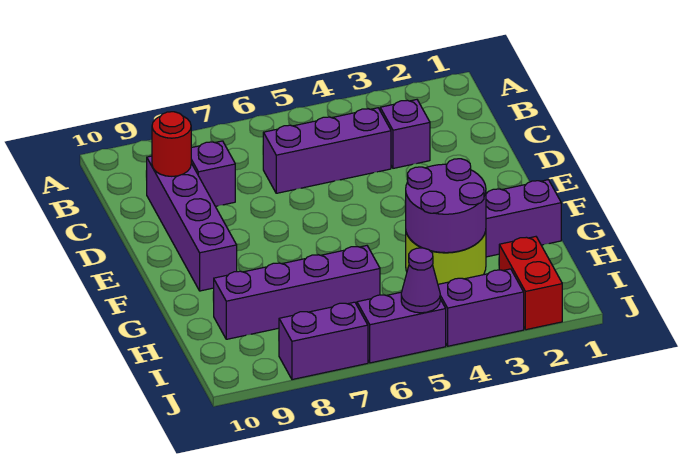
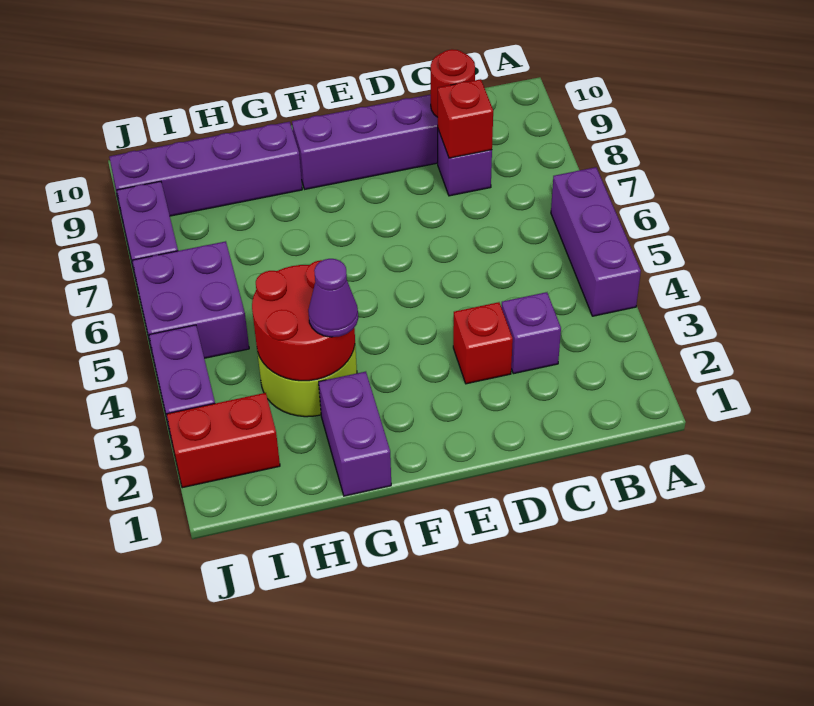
purple 1x3 brick [263,108,391,193] -> purple 1x3 brick moved to [551,167,641,316]
none -> red 1x1 brick [438,79,493,158]
none -> red 1x1 brick [453,302,513,384]
purple 2x2 round brick [406,159,486,253] -> red 2x2 round brick [252,260,355,381]
purple 1x4 brick [214,246,380,339] -> purple 1x4 brick turned to [109,122,302,216]
purple 1x2 brick [357,292,446,363] -> purple 2x2 brick [132,241,249,358]
purple 1x1 cone [401,248,440,313] -> purple 1x1 cone moved to [308,259,358,337]

